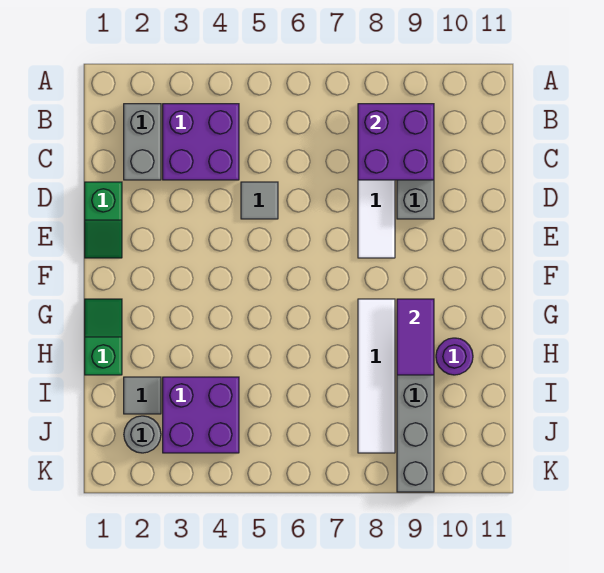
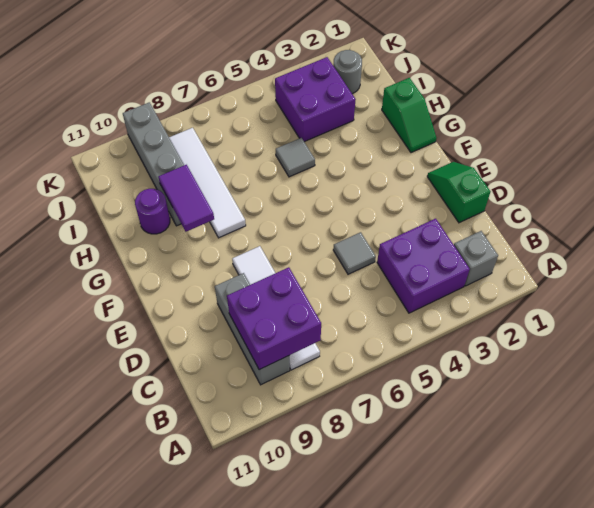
grey 1x2 brick [124,104,161,180] -> grey 1x1 brick [454,231,498,286]
grey 1x1 tile [124,377,161,414] -> grey 1x1 tile moved to [276,138,315,177]

